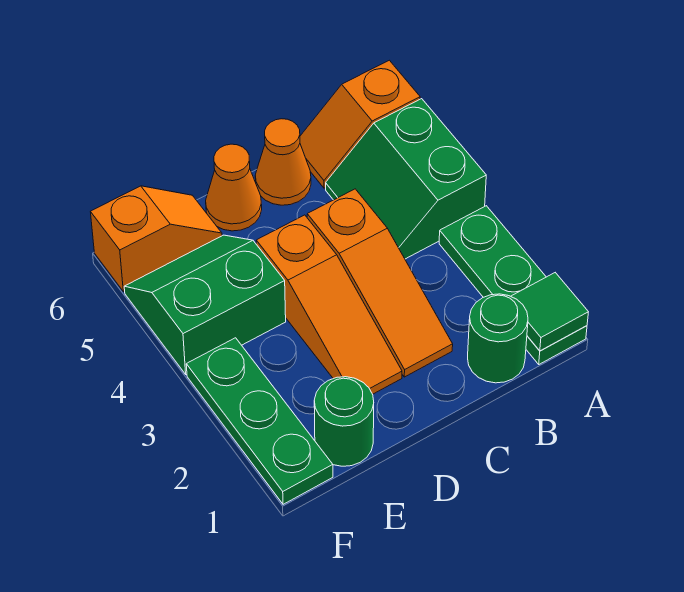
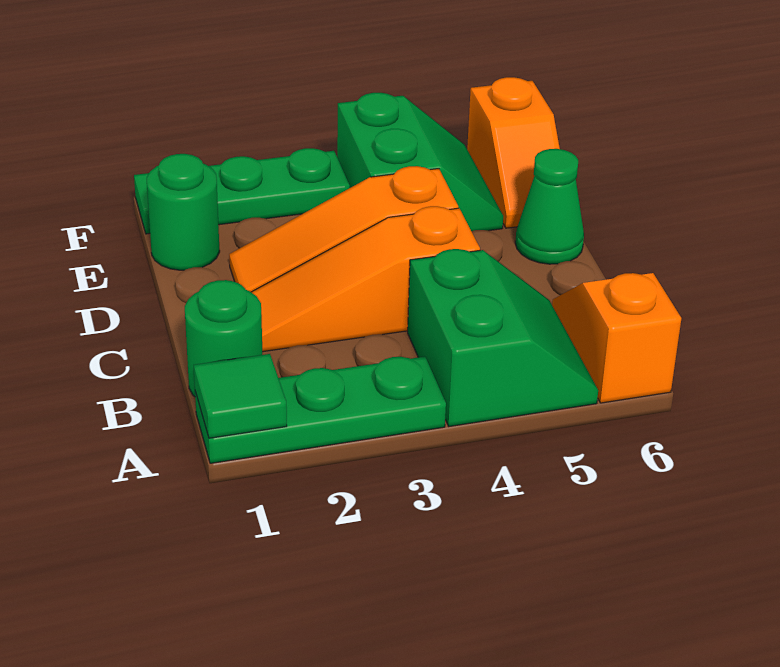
green 2x2 slope [326,99,486,259] -> green 2x2 slope turned to [408,249,598,426]
orange 1x1 cone [255,119,311,205] -> none
orange 1x1 cone [206,144,262,231] -> green 1x1 cone [515,149,584,264]

